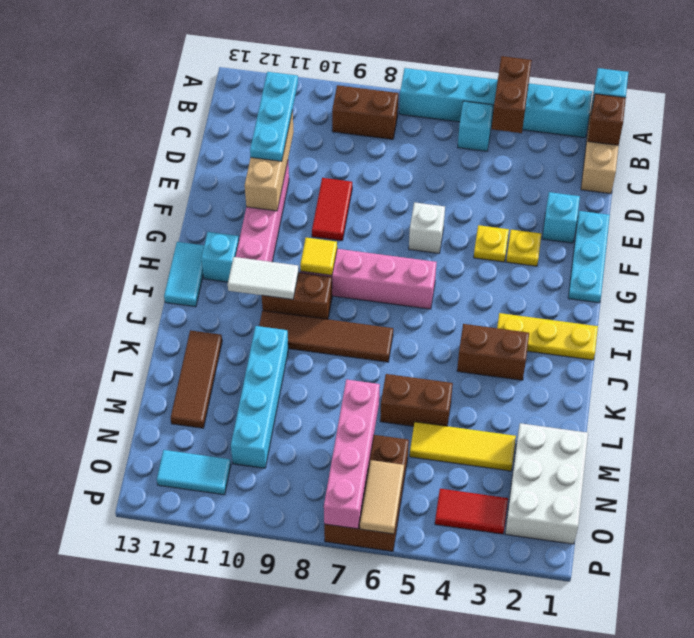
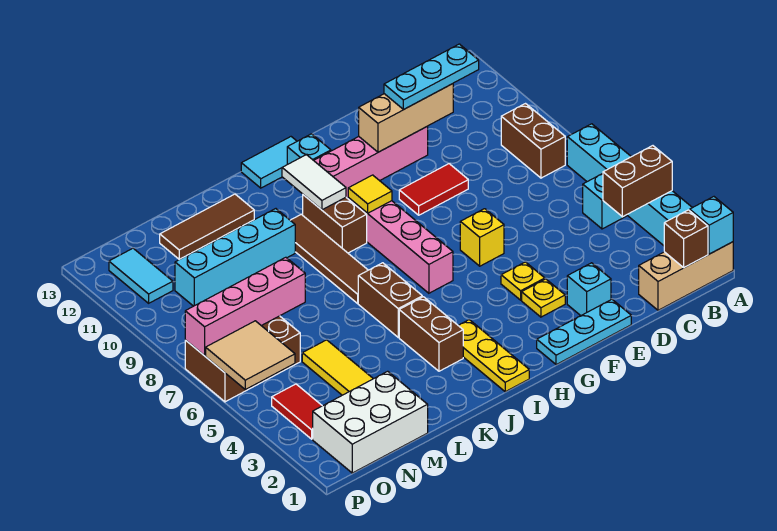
white 1x1 brick [409,202,445,253] -> yellow 1x1 brick [460,209,504,266]
brown 1x2 brick [380,374,453,426] -> brown 1x2 brick moved to [358,263,422,337]
tan 1x2 tile [360,460,404,534] -> tan 2x2 tile [206,321,295,389]

